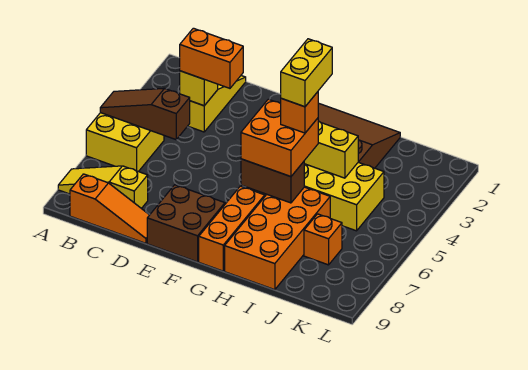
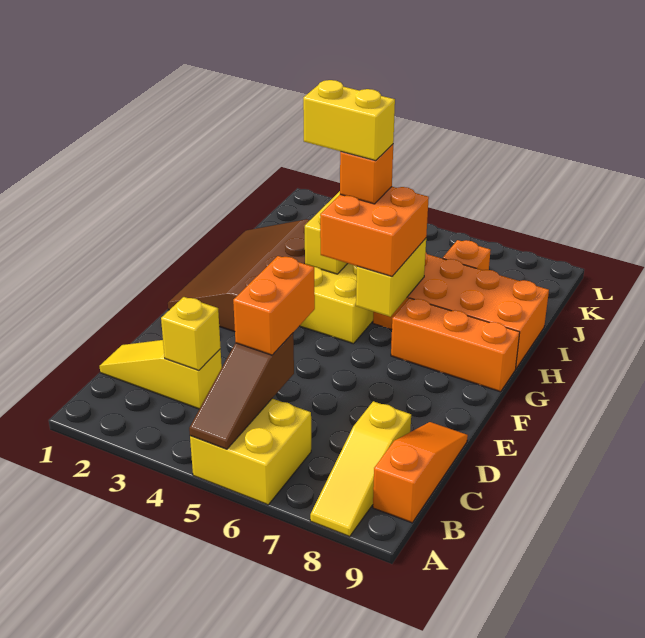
orange 1x2 brick [180,28,243,88] -> orange 1x2 brick moved to [233,256,315,355]
brown 2x2 brick [147,185,225,262] -> none
brown 1x2 brick [241,159,304,203] -> yellow 1x2 brick [356,238,426,317]

